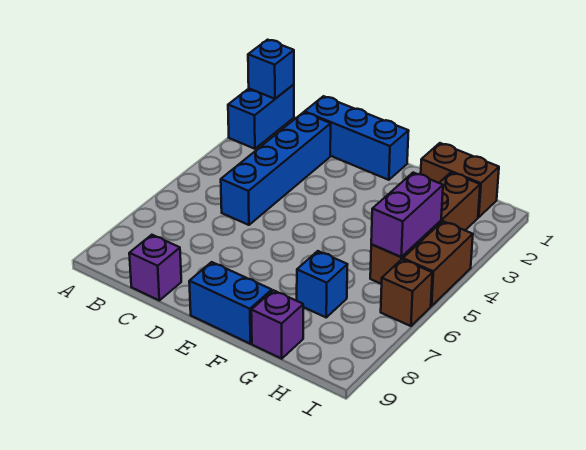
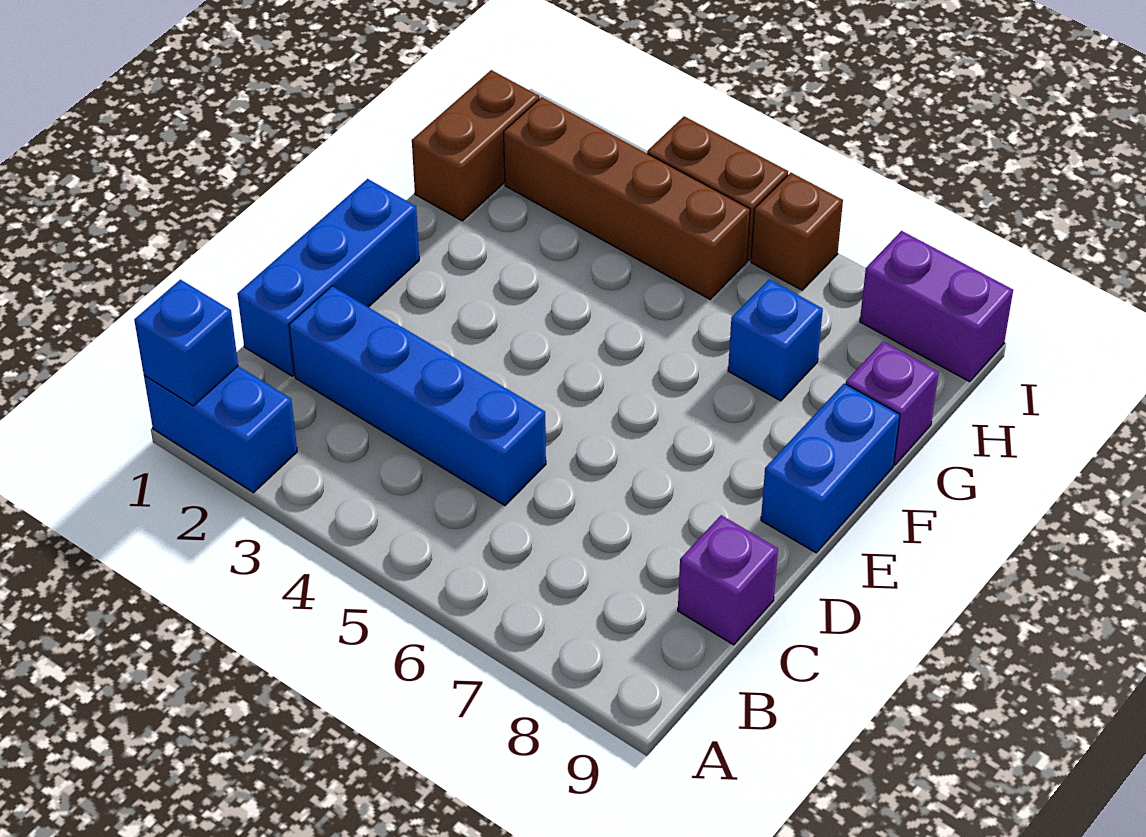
purple 1x2 brick [371,173,443,257] -> purple 1x2 brick moved to [860,231,1013,382]

